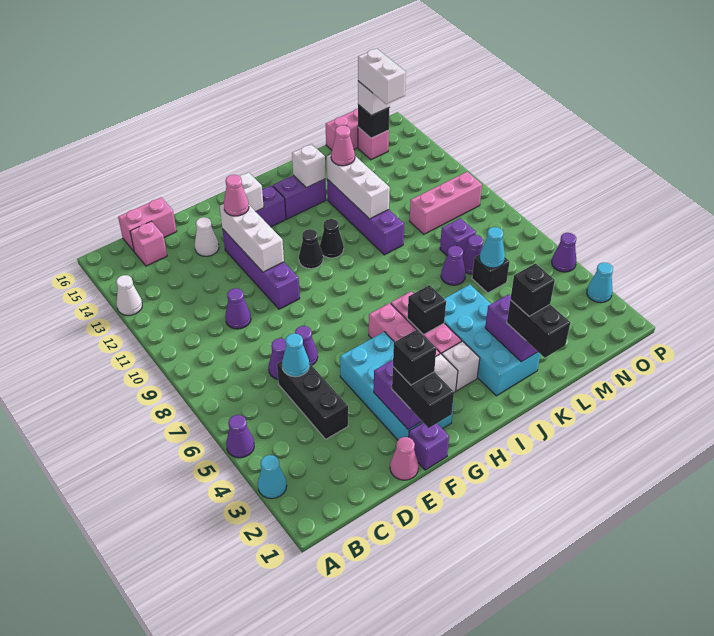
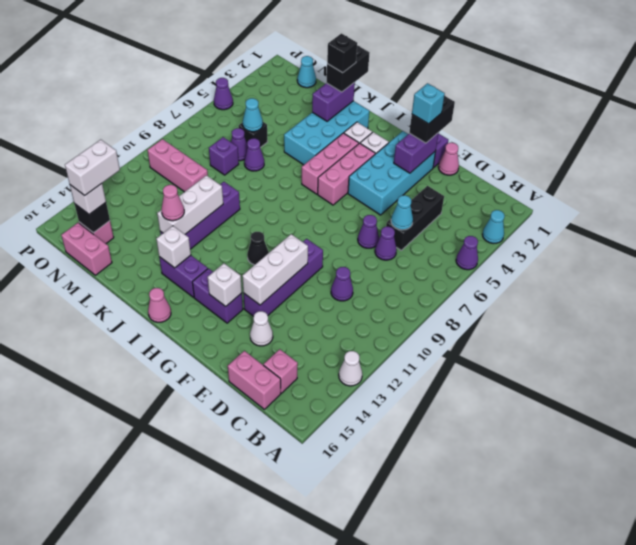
black 1x1 brick [393,329,436,385] -> cyan 1x1 brick [412,83,445,124]
pink 1x1 cone [224,175,249,216] -> pink 1x1 cone moved to [148,288,171,322]
black 1x1 brick [407,285,446,335] -> none
black 1x1 cone [320,219,344,258] -> none
cyan 1x1 cone [587,262,613,303] -> cyan 1x1 cone moved to [297,56,316,88]

